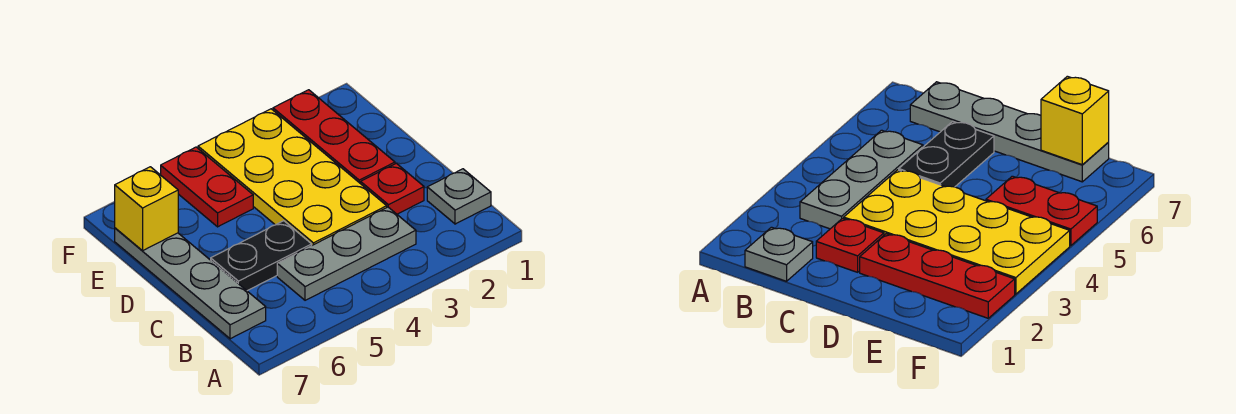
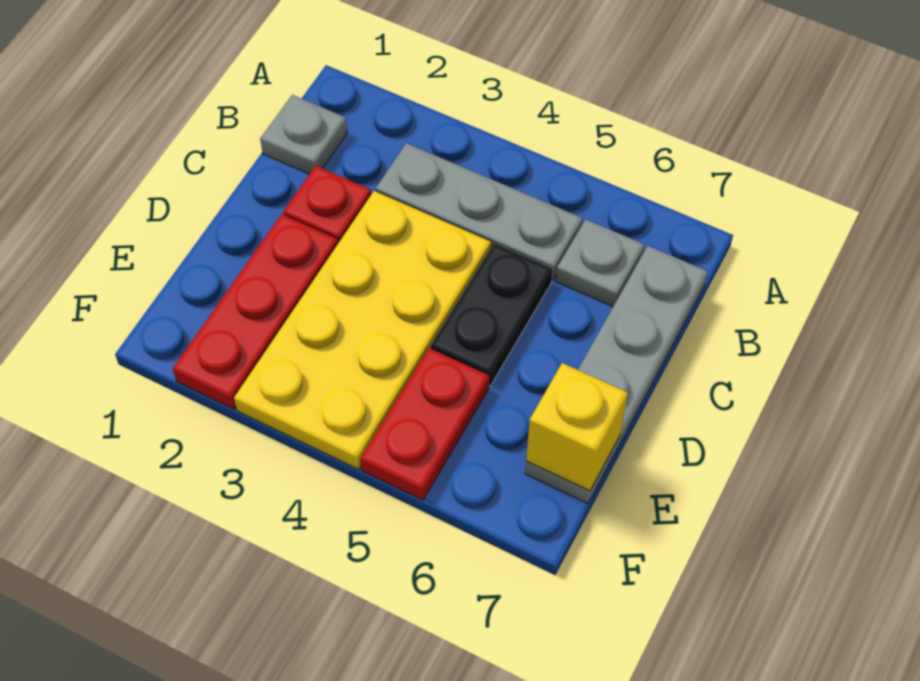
none -> grey 1x1 plate [556,220,645,307]
black 1x2 plate [211,221,312,291] -> black 1x2 plate turned to [431,243,553,386]

